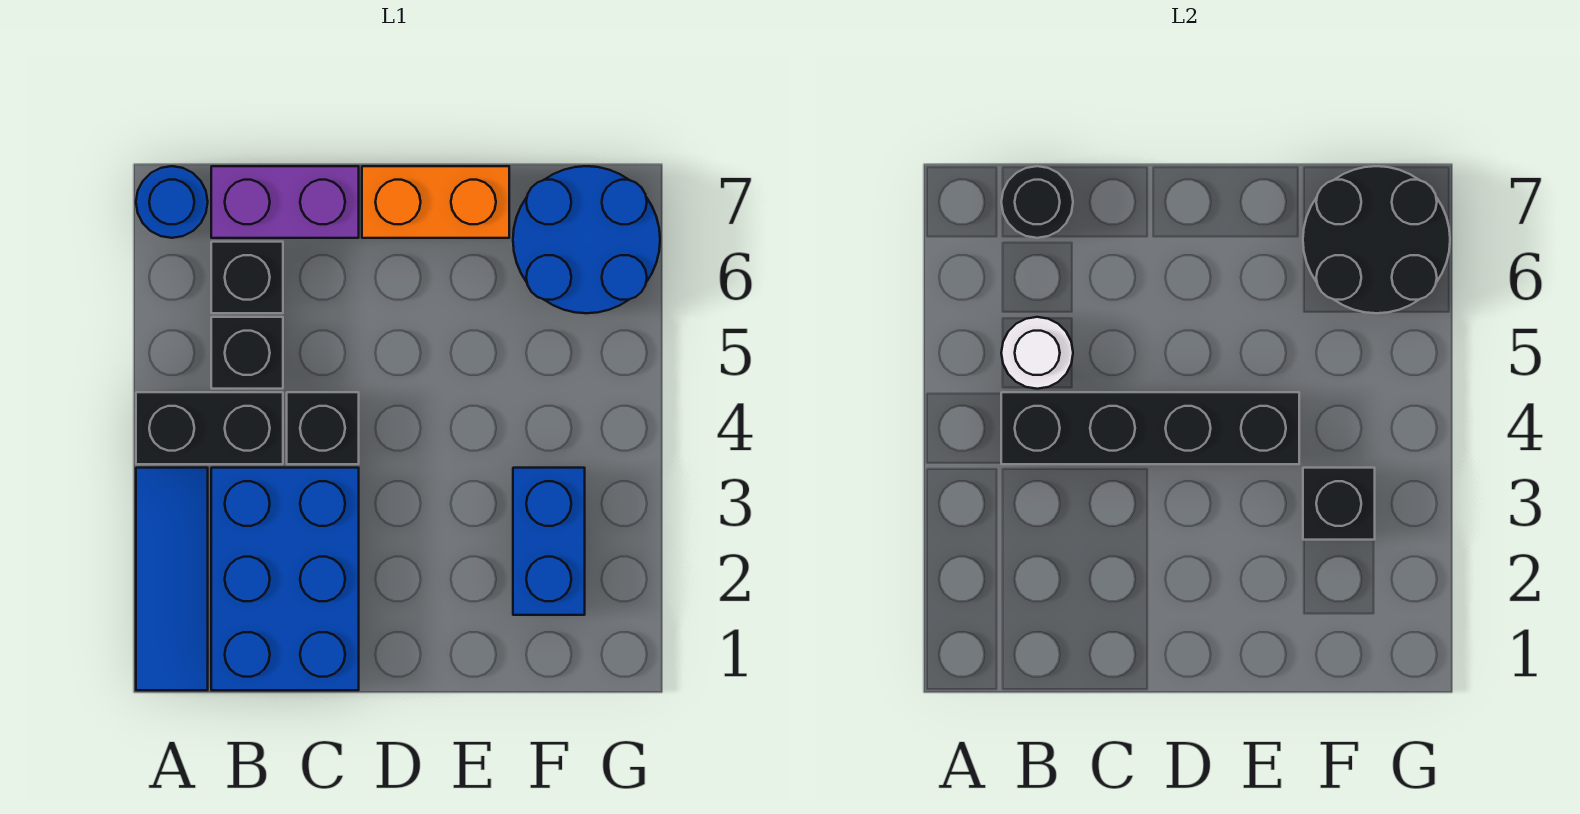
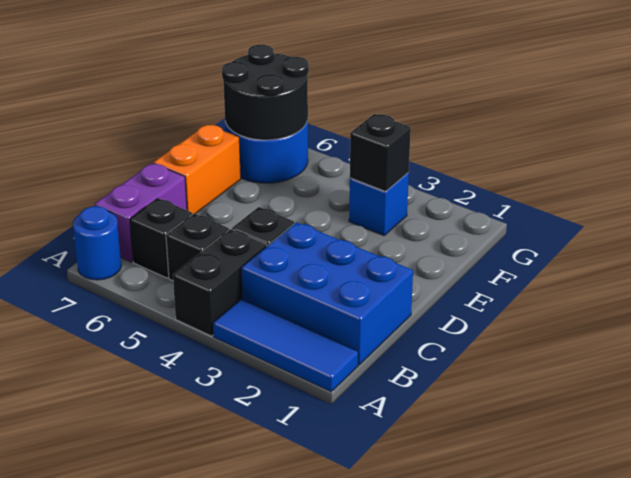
black 1x4 brick [1001,392,1299,464] -> none
white 1x1 round brick [1001,317,1073,389] -> none
black 1x1 round brick [1001,166,1073,238] -> none
blue 1x2 brick [513,468,585,615] -> blue 1x1 brick [349,173,409,236]

